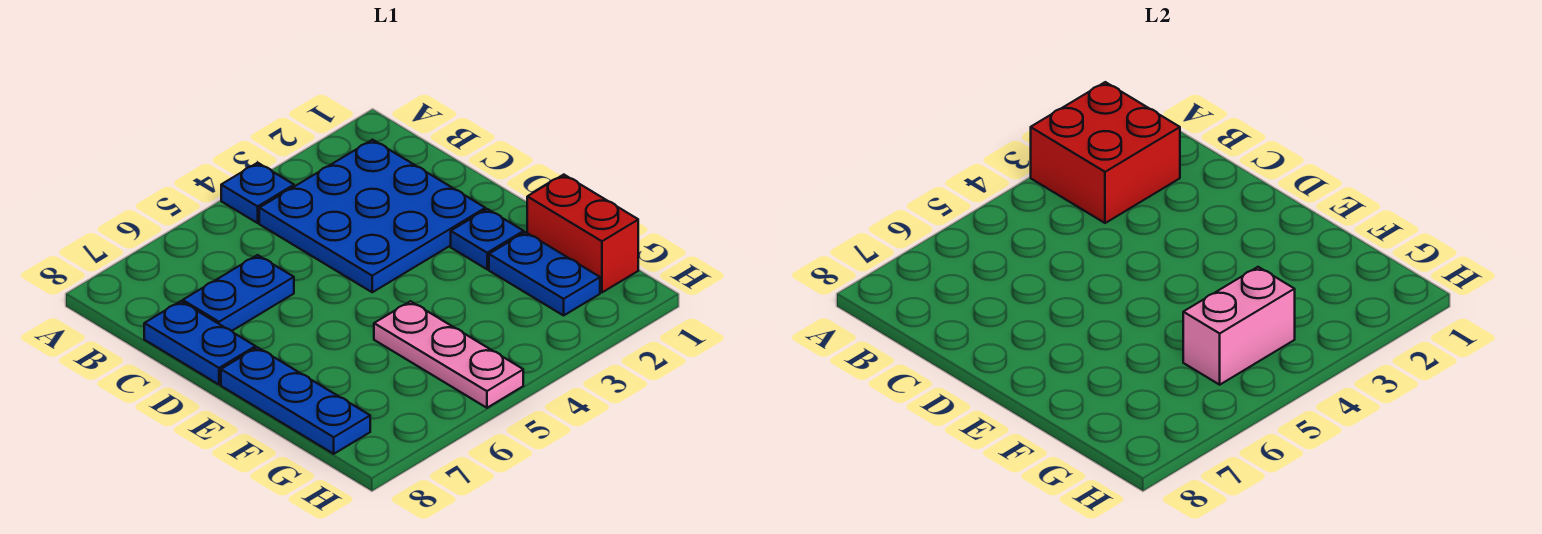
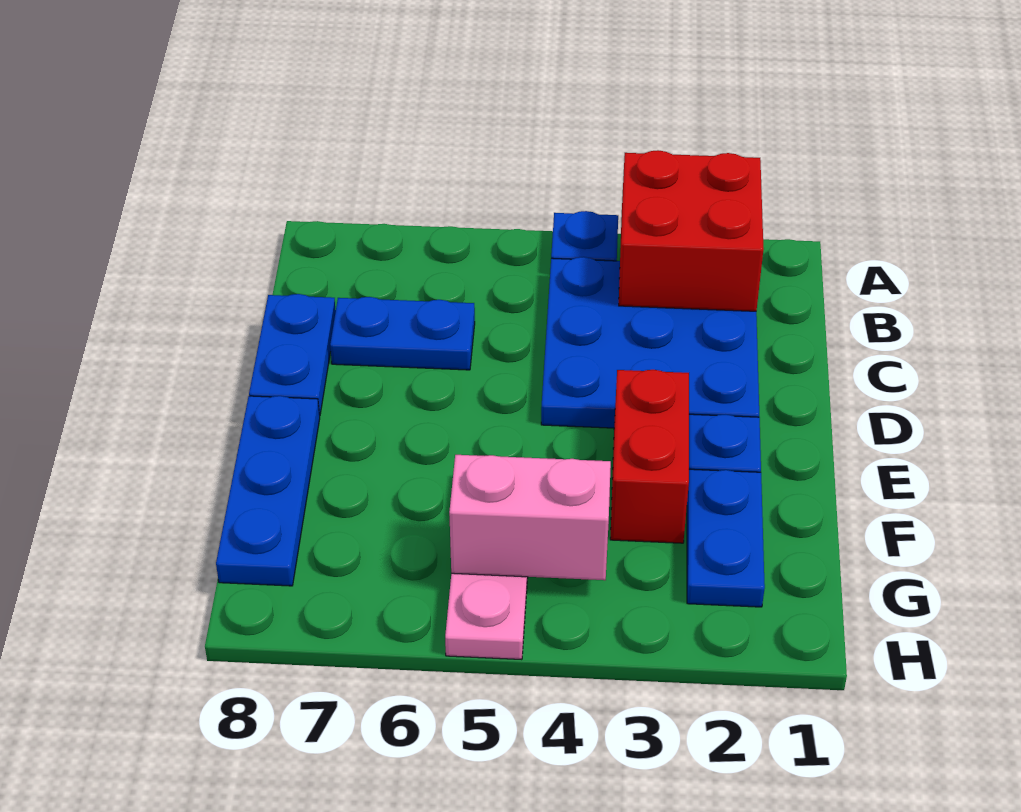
red 1x2 brick [527,175,638,292] -> red 1x2 brick moved to [610,370,689,543]

